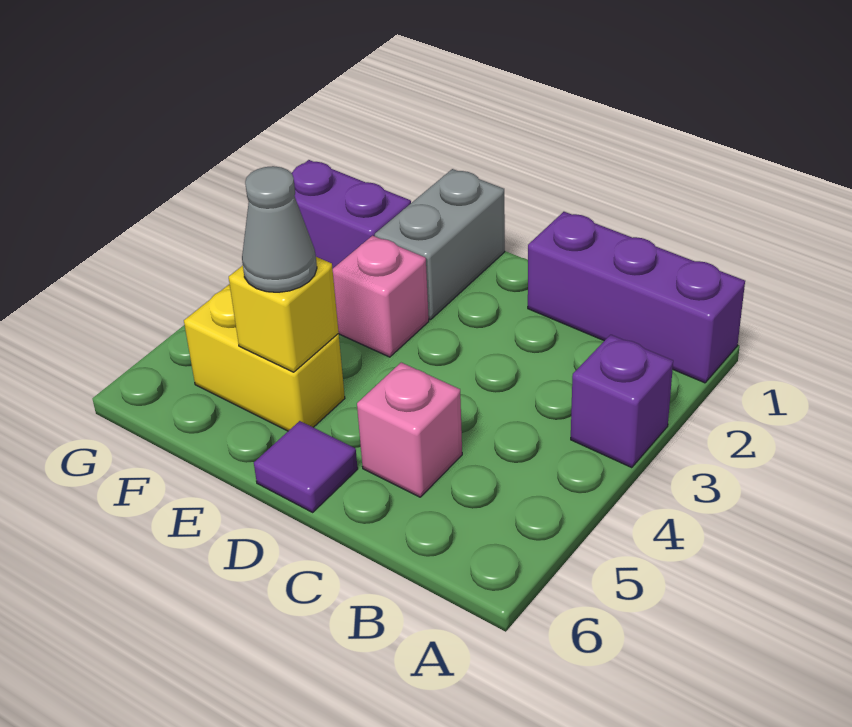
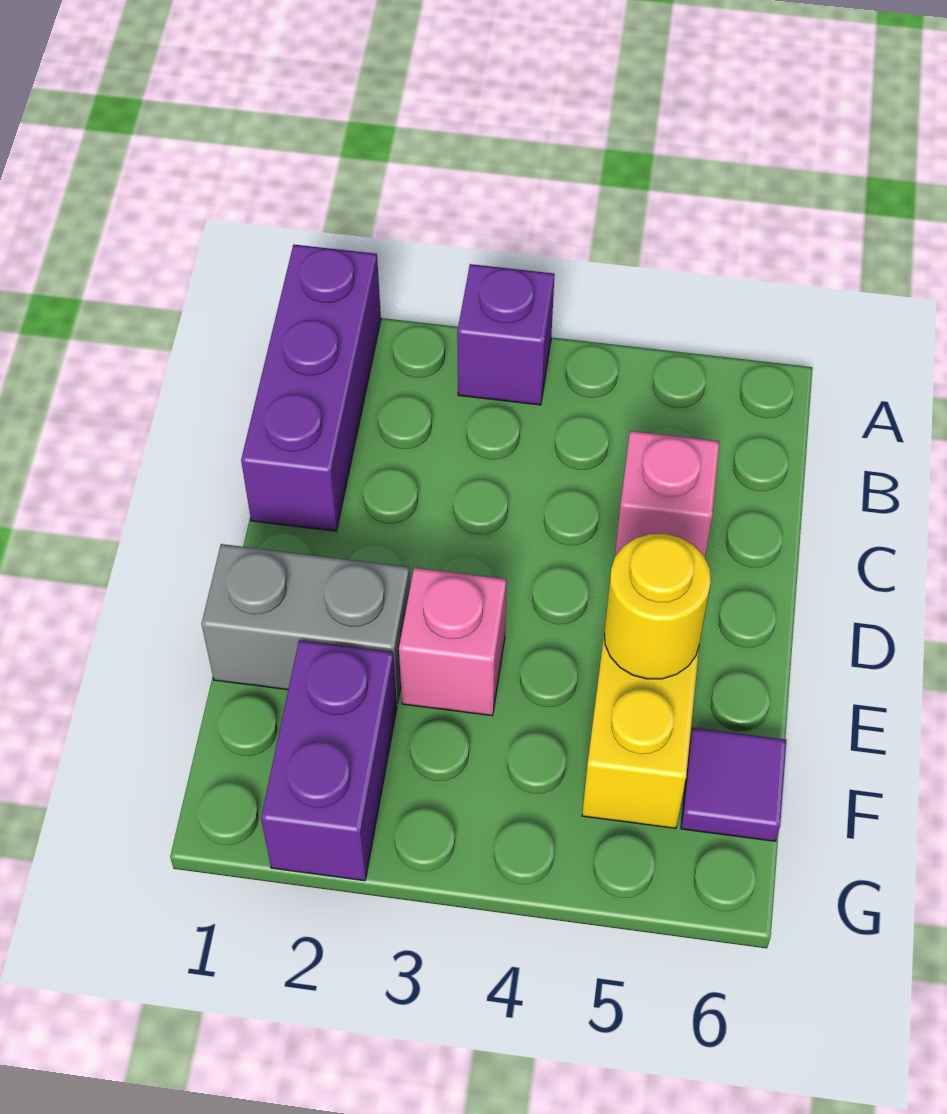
purple 1x1 tile [254,421,358,512] -> purple 1x1 tile moved to [681,728,787,841]
yellow 1x1 brick [229,257,339,372] -> yellow 1x1 round brick [604,534,711,679]
grey 1x1 cone [242,166,317,292] -> none

